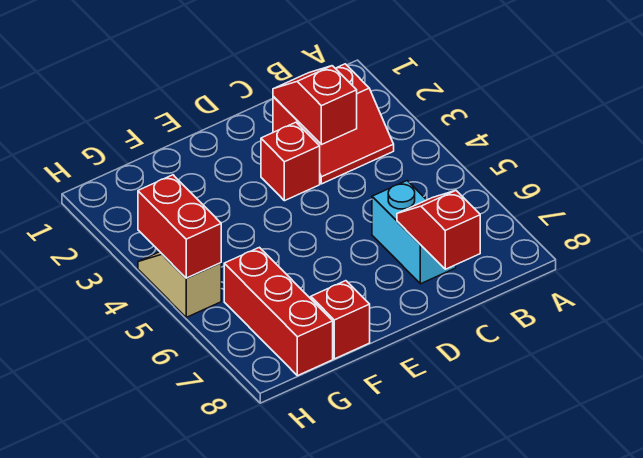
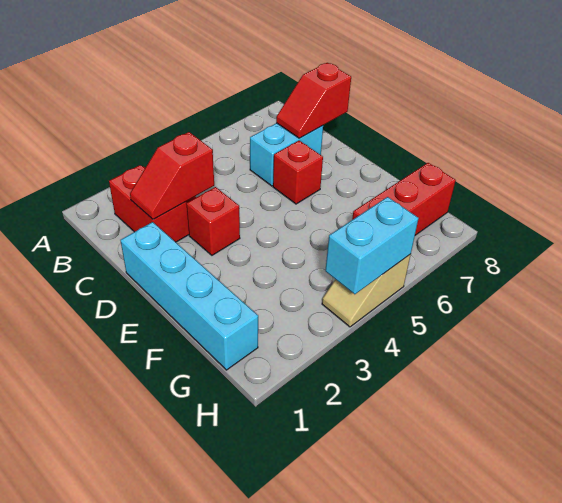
none -> cyan 1x4 brick [120,222,258,370]
red 1x1 brick [311,281,370,359] -> red 1x1 brick moved to [273,141,323,204]
red 1x2 brick [138,175,221,278] -> cyan 1x2 brick [325,197,419,294]

